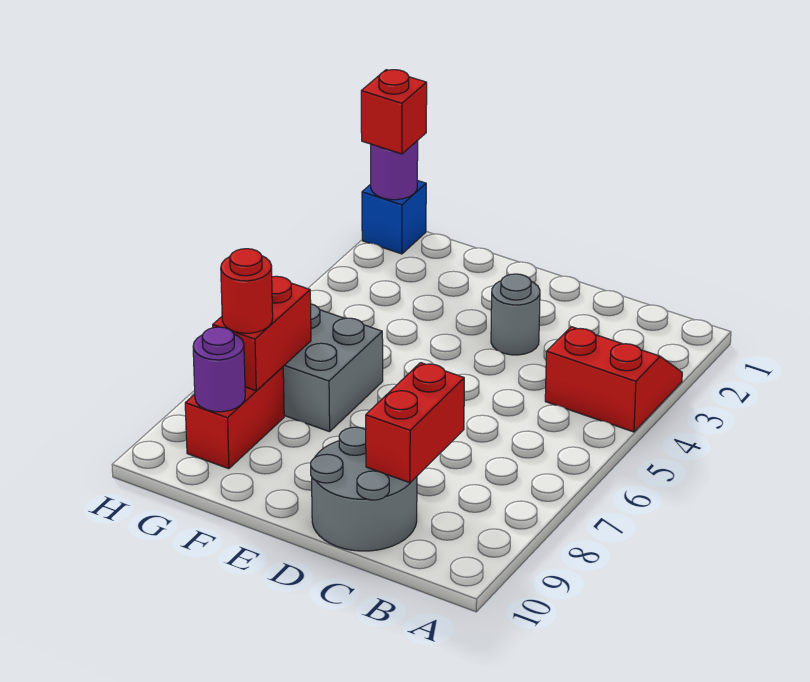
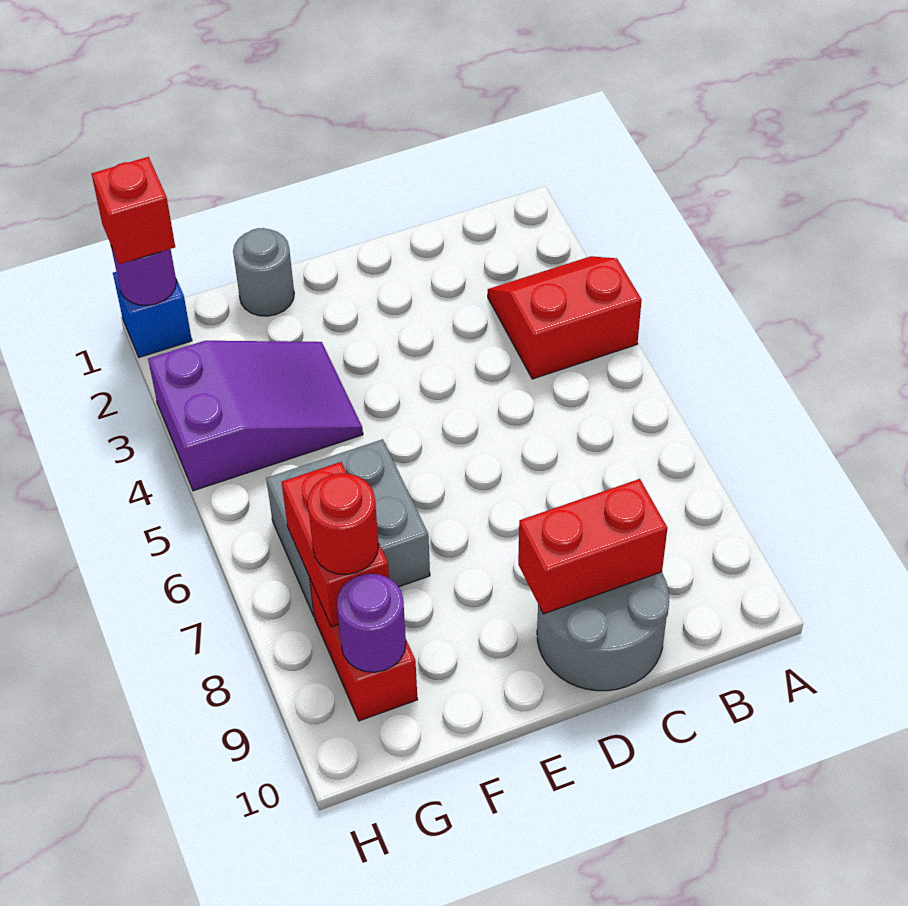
red 1x2 brick [366,363,464,483] -> red 1x2 brick turned to [518,479,667,614]
grey 1x1 round brick [491,274,540,355] -> grey 1x1 round brick moved to [233,228,294,316]
none -> purple 2x3 slope [148,341,363,491]

